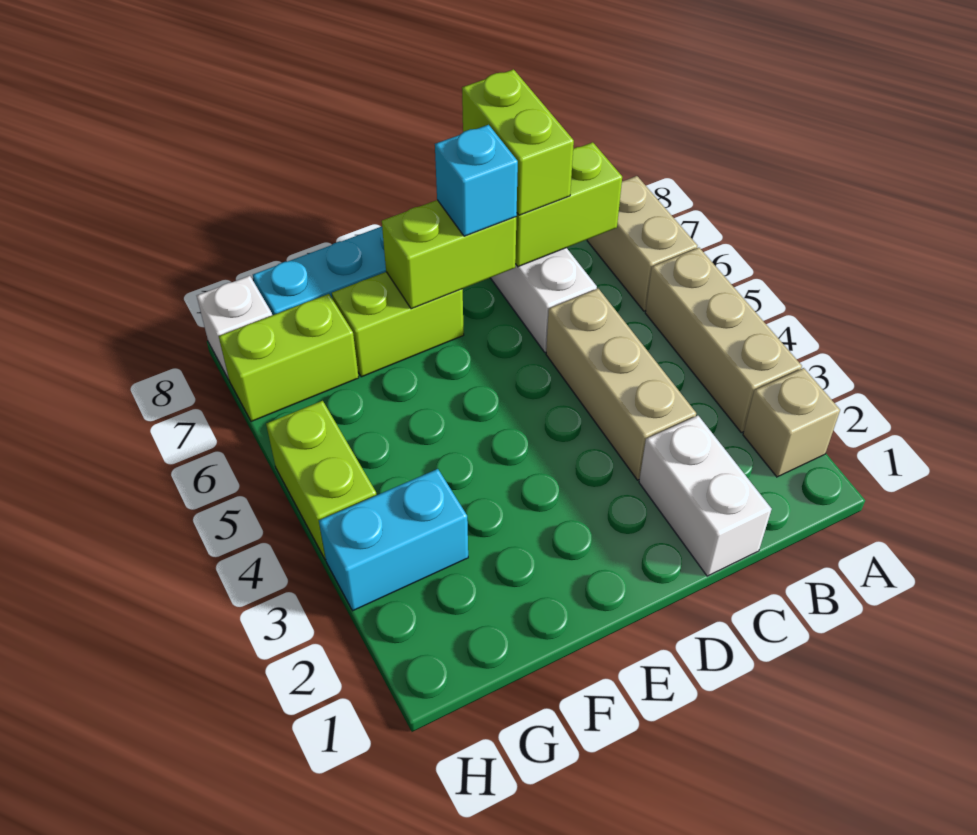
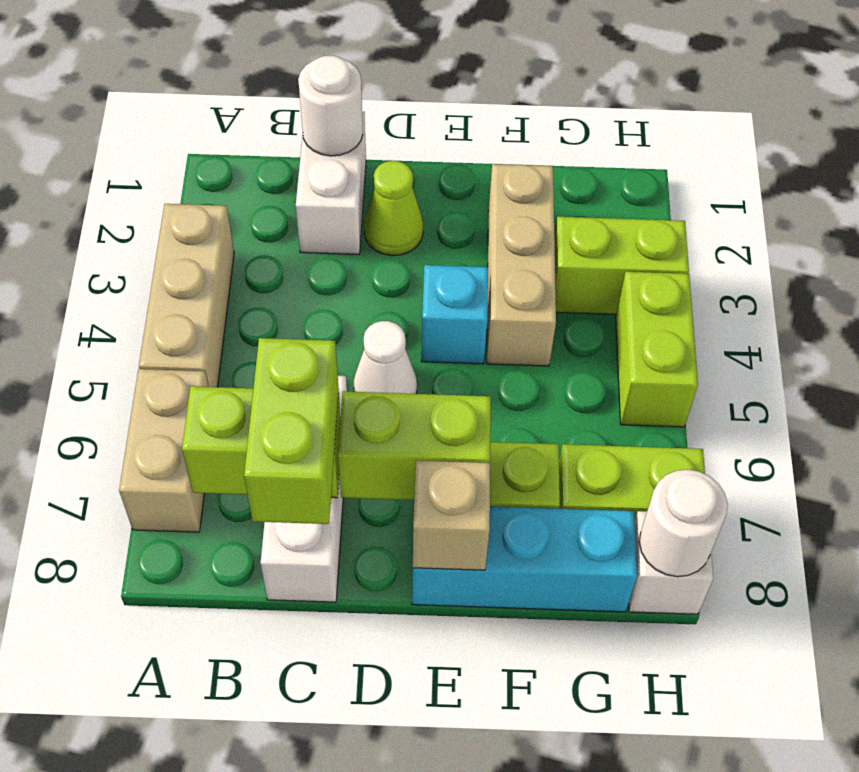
tan 1x1 brick [743,368,840,477] -> tan 1x1 brick moved to [413,460,490,570]
none -> white 1x1 round brick [298,56,363,156]
tan 1x3 brick [546,289,696,480] -> tan 1x3 brick moved to [487,164,556,366]
none -> lime 1x1 cone [364,161,423,256]
none -> white 1x1 cone [354,321,417,394]
cyan 1x1 brick [435,125,518,236] -> cyan 1x1 brick moved to [421,265,488,364]
cyan 1x2 brick [319,469,468,611] -> lime 1x2 brick [554,217,689,314]
none -> white 1x1 round brick [639,470,728,577]

